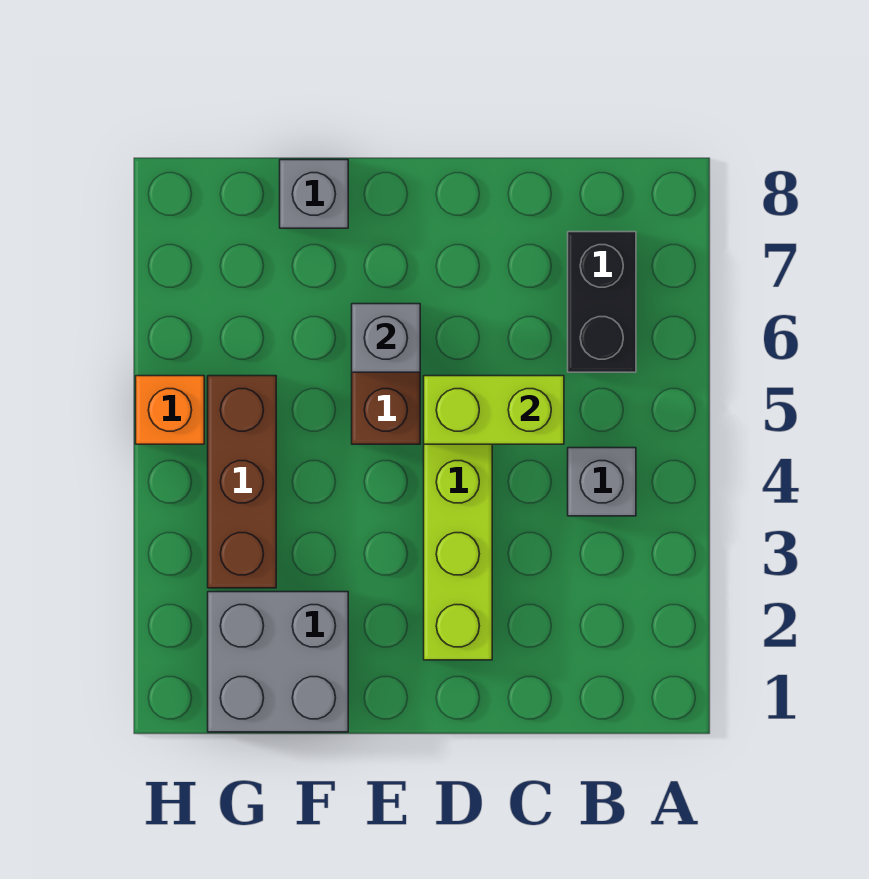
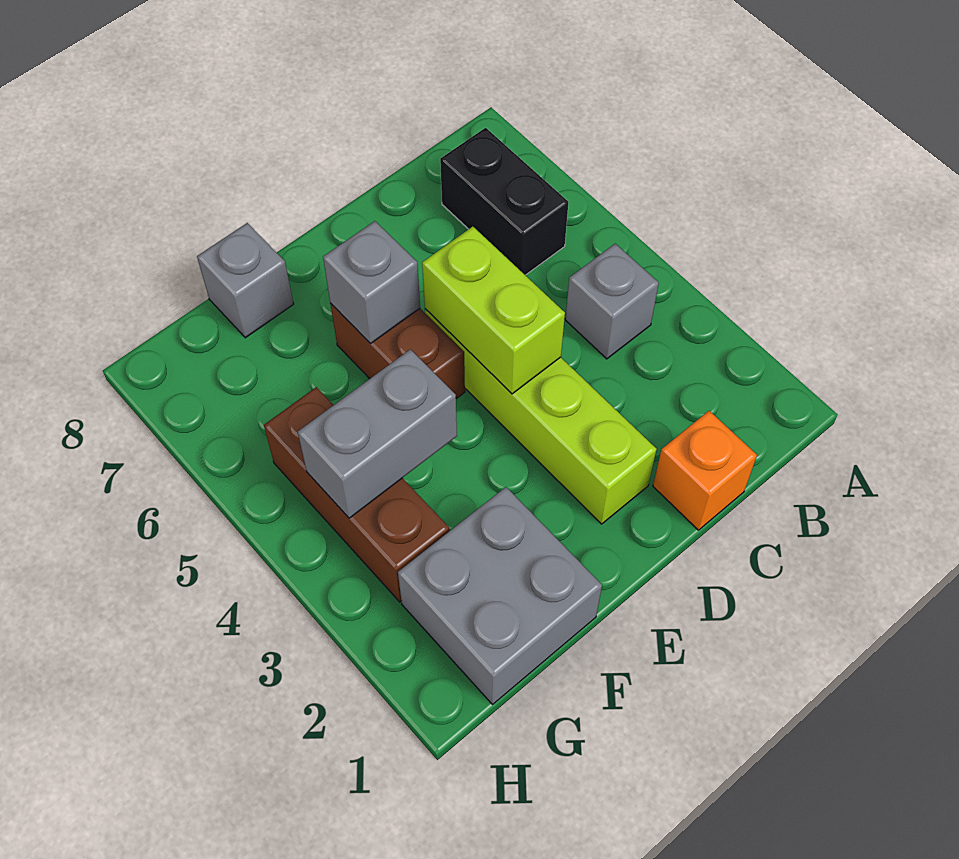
lime 1x2 brick [424,376,564,444] -> lime 1x2 brick turned to [422,227,565,394]
none -> grey 1x2 brick [298,349,457,518]
orange 1x1 brick [136,376,204,444] -> orange 1x1 brick moved to [653,411,757,530]

